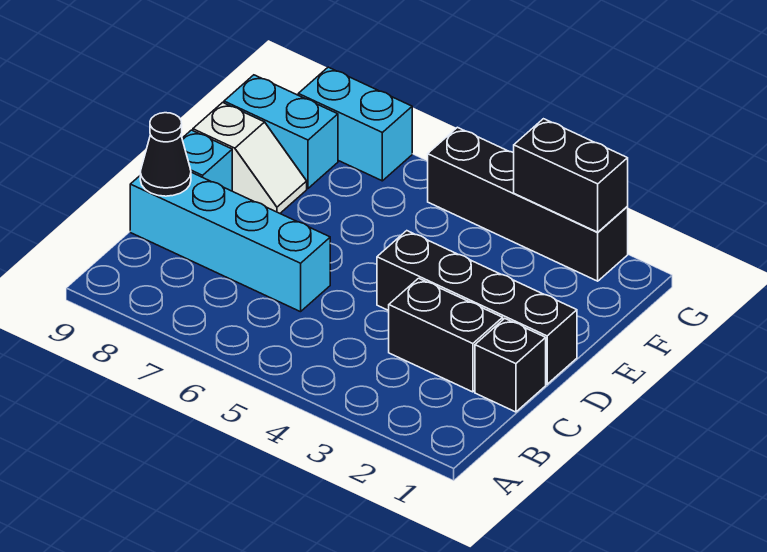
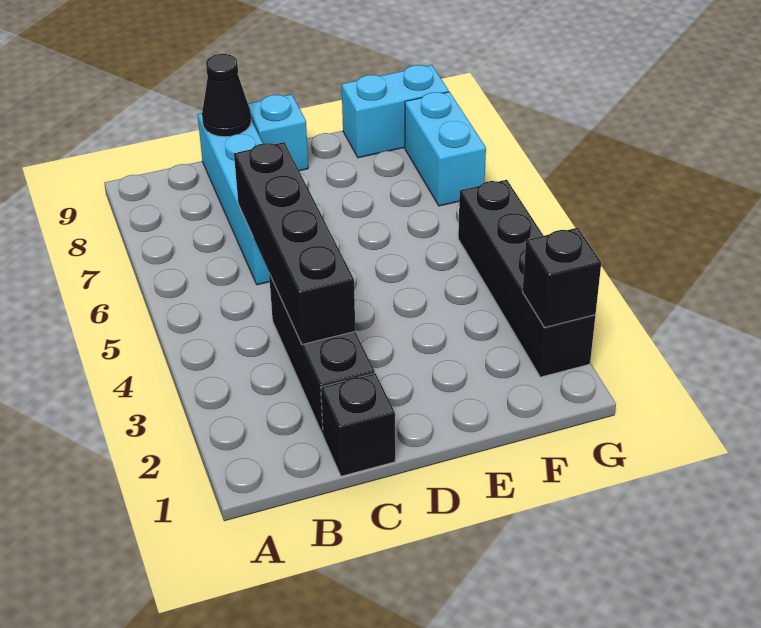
black 1x2 brick [389,278,503,392] -> black 1x3 brick [269,274,375,434]
black 1x4 brick [377,231,577,384] -> black 1x4 brick moved to [234,142,355,344]
white 1x2 slope [193,102,307,213] -> none
cyan 1x2 brick [224,75,338,188] -> cyan 1x2 brick turned to [342,65,449,158]
black 1x2 brick [514,119,628,232] -> black 1x1 brick [523,228,601,327]

